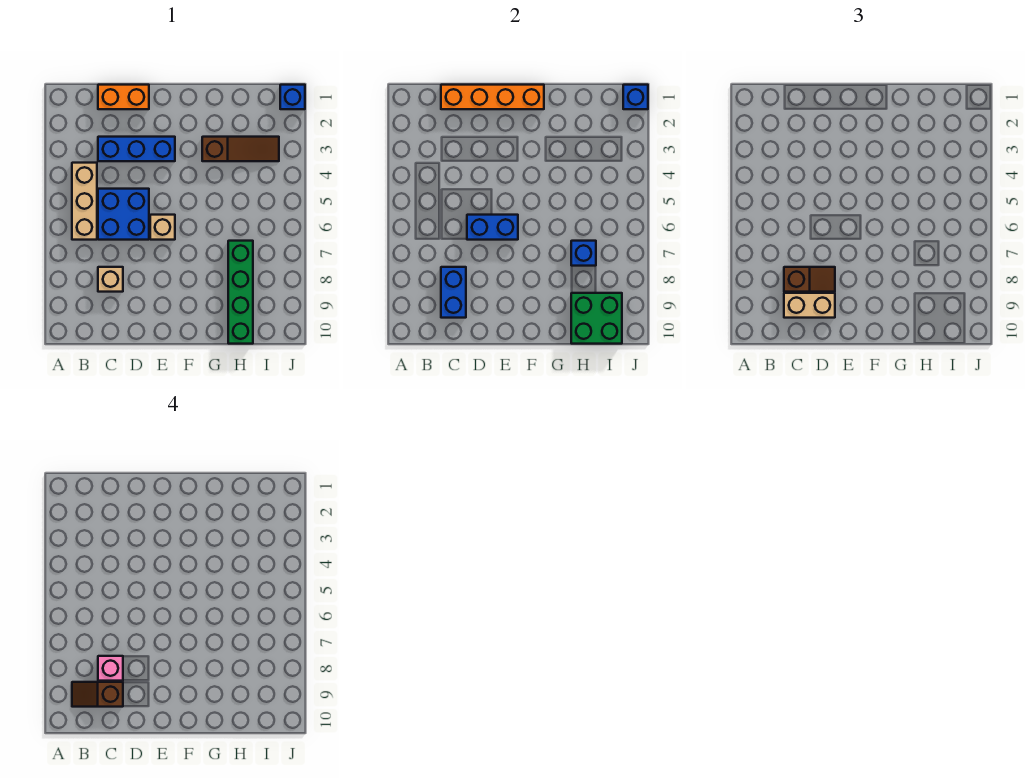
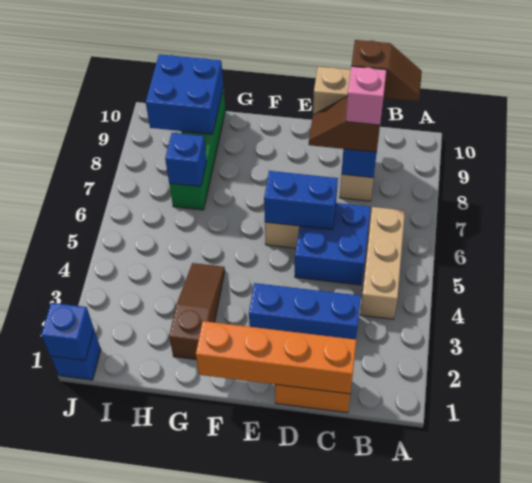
brown 1x3 slope [202,137,279,161] -> brown 1x3 slope turned to [169,263,225,360]
green 2x2 brick [571,293,622,344] -> blue 2x2 brick [146,54,223,134]

